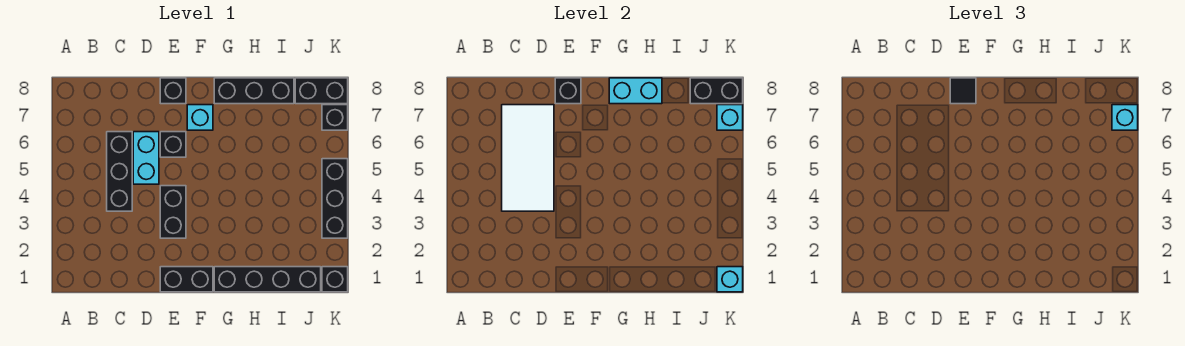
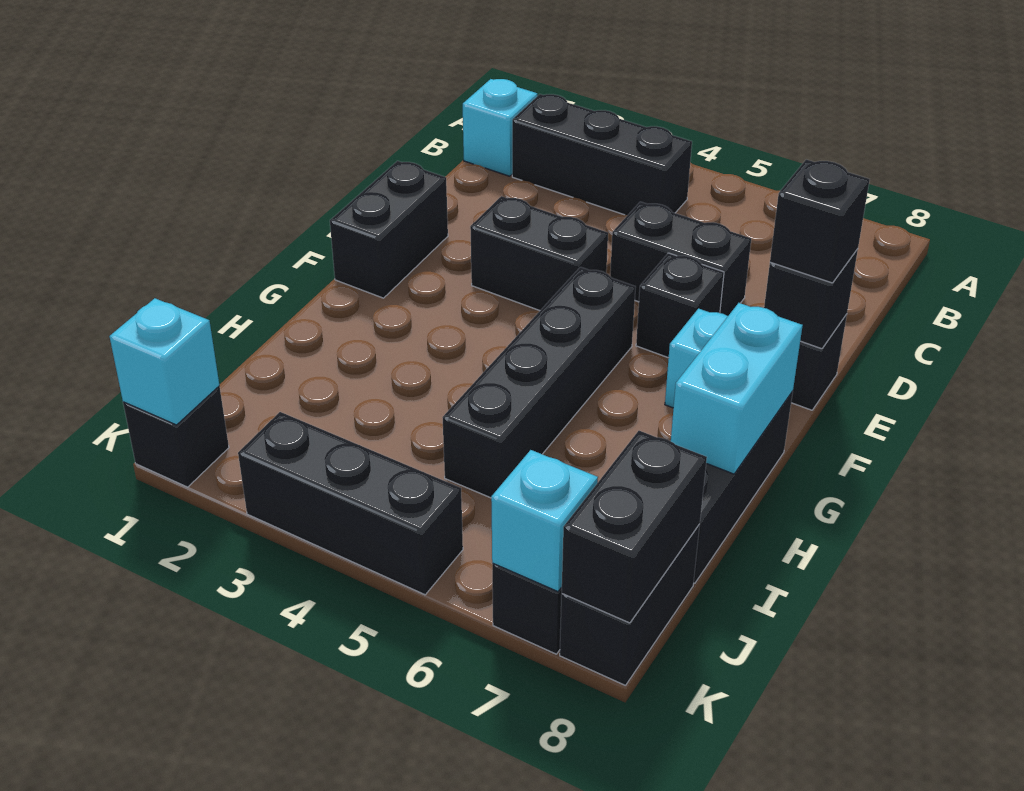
black 1x3 brick [107,132,132,211] -> black 1x3 brick moved to [512,94,692,215]
white 2x4 tile [502,105,554,211] -> none
cyan 1x2 brick [133,132,159,184] -> black 1x2 brick [610,202,751,316]
black 1x1 tile [950,78,976,104] -> black 1x1 brick [770,159,870,283]
black 1x4 brick [214,267,321,292] -> black 1x4 brick moved to [443,267,636,498]
cyan 1x1 brick [1112,105,1138,130] -> cyan 1x1 brick moved to [463,79,537,176]

